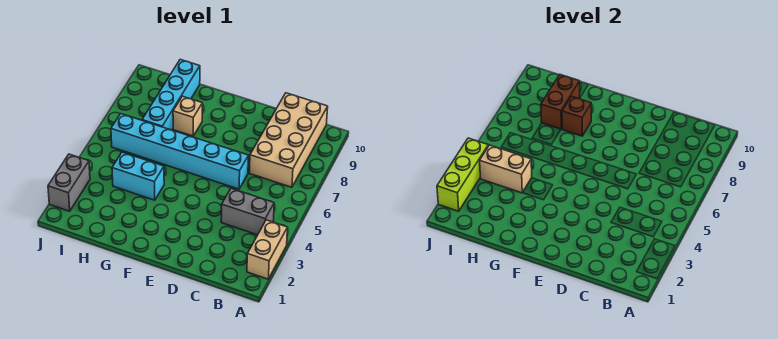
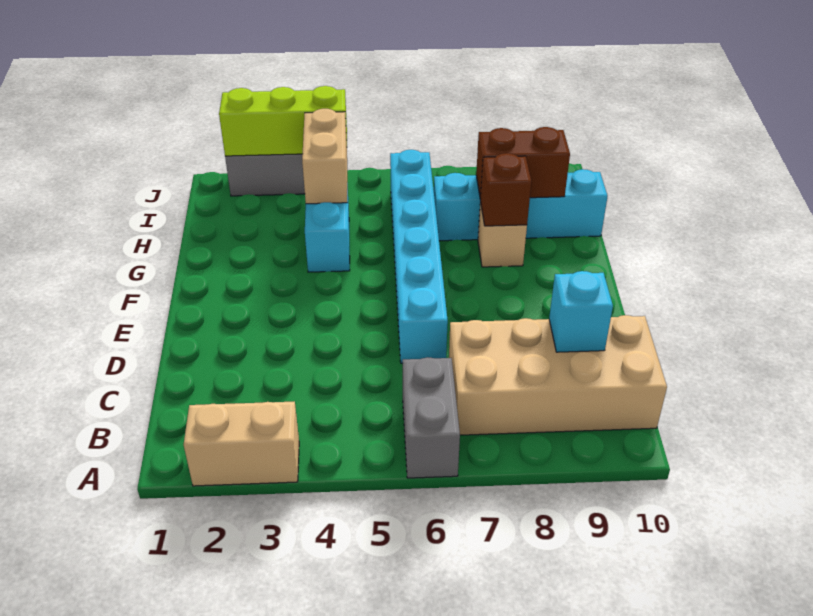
grey 1x2 brick [221,188,274,235] -> grey 1x2 brick moved to [403,357,460,478]
none -> cyan 1x1 brick [549,271,613,352]

